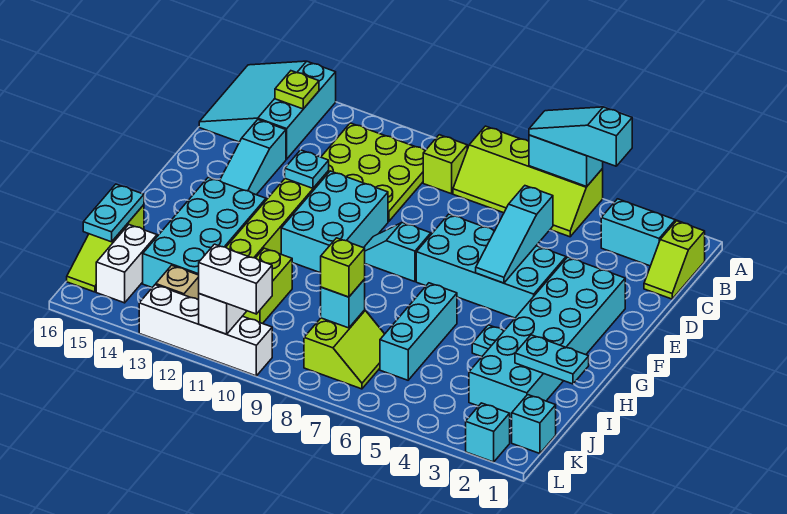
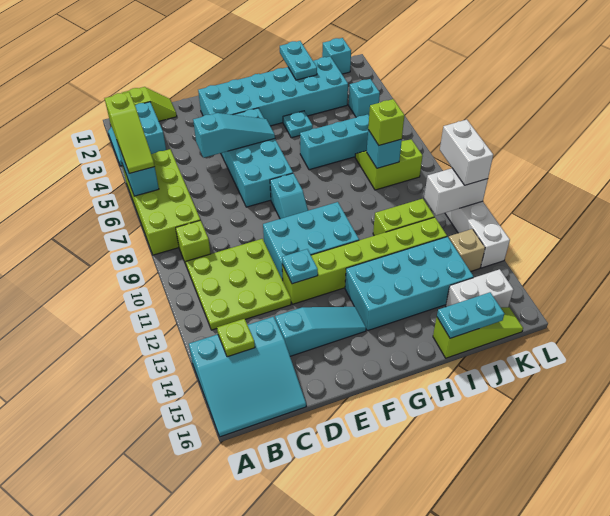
cyan 1x3 slope [529,107,632,166] -> lime 1x3 slope [105,92,155,174]
lime 2x4 slope [453,126,603,237] -> lime 2x4 brick [122,149,200,255]
cyan 1x1 brick [466,403,510,462] -> cyan 1x1 brick moved to [349,79,380,117]

